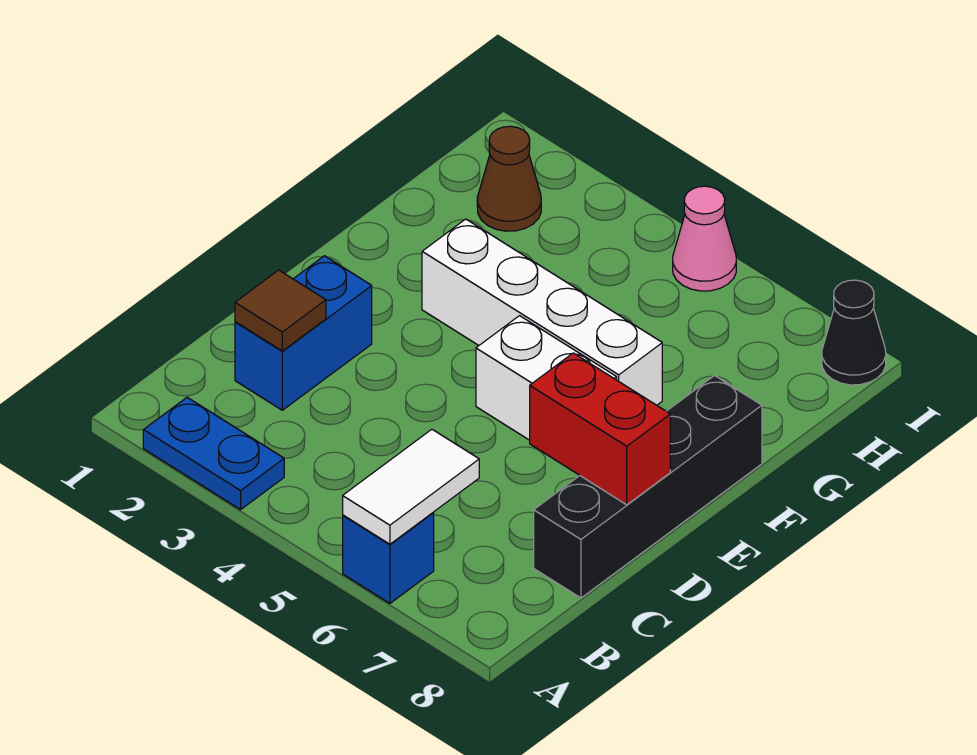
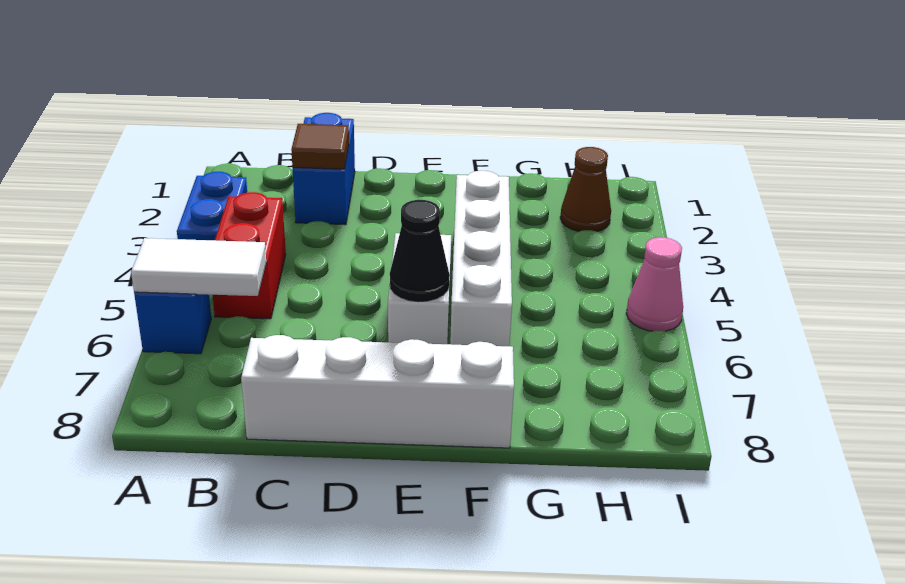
blue 1x2 brick [235,256,372,410] -> blue 1x2 brick turned to [292,113,355,225]
black 1x4 brick [534,376,762,598] -> white 1x4 brick [241,335,514,448]
red 1x2 brick [530,353,670,505] -> red 1x2 brick moved to [213,192,286,319]
black 1x1 cone [822,280,886,385] -> black 1x1 cone moved to [390,200,450,302]

